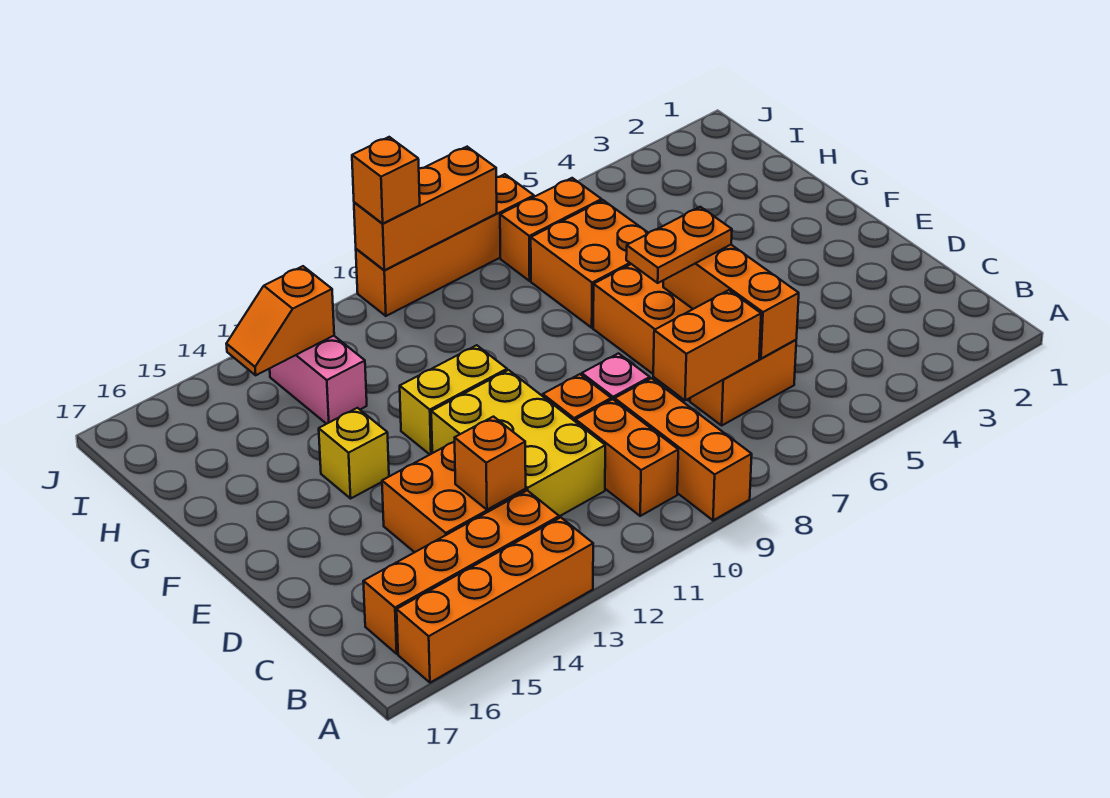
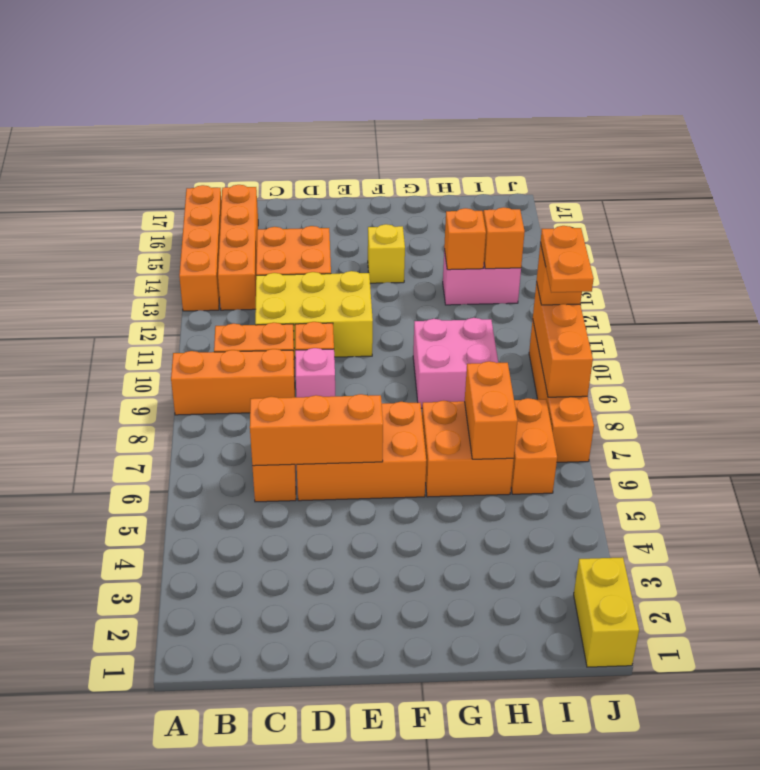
orange 1x2 brick [653,290,761,400] -> orange 1x2 brick moved to [465,361,518,459]
orange 1x1 brick [455,417,526,510] -> orange 1x1 brick moved to [444,208,486,270]
orange 1x2 plate [626,207,732,283] -> orange 1x2 plate moved to [540,226,594,293]
yellow 1x2 brick [400,345,507,454] -> yellow 1x2 brick moved to [574,557,639,667]
none -> pink 2x2 brick [413,318,498,408]

